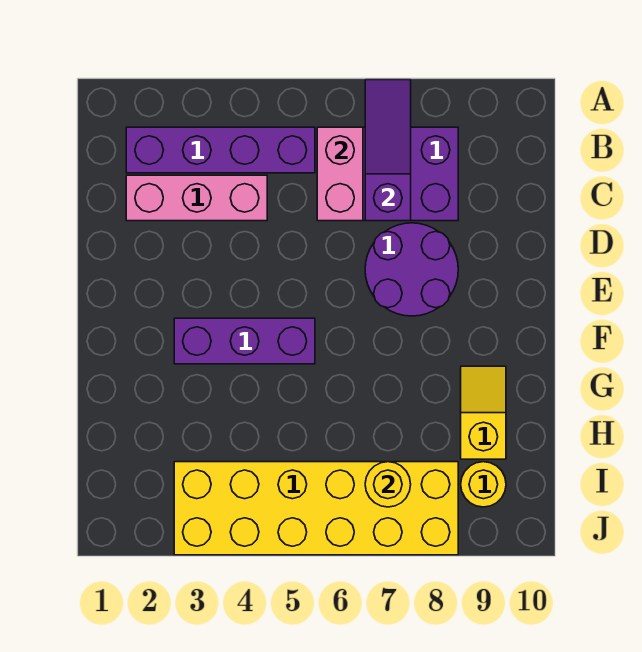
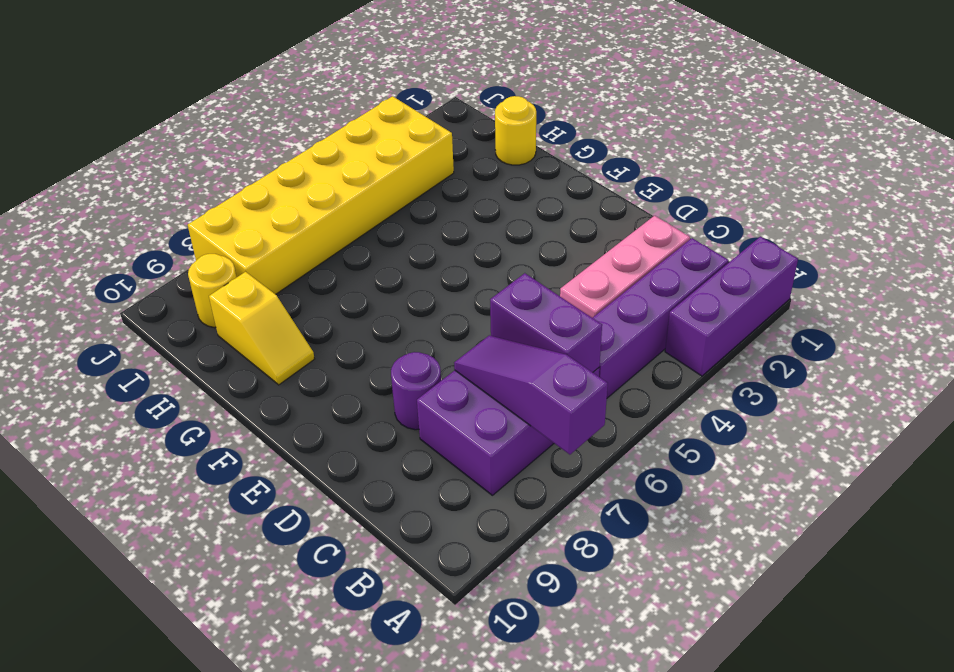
purple 1x3 slope [365,80,411,221] -> purple 1x3 slope turned to [454,335,608,455]
pink 1x2 brick [317,127,363,221] -> purple 1x2 brick [490,273,602,372]
purple 2x2 round brick [365,223,458,316] -> purple 1x1 round brick [391,352,441,430]
purple 1x3 brick [174,318,315,364] -> purple 1x3 brick moved to [665,237,798,376]
yellow 1x1 round brick [365,462,411,507] -> yellow 1x1 round brick moved to [495,96,536,165]

